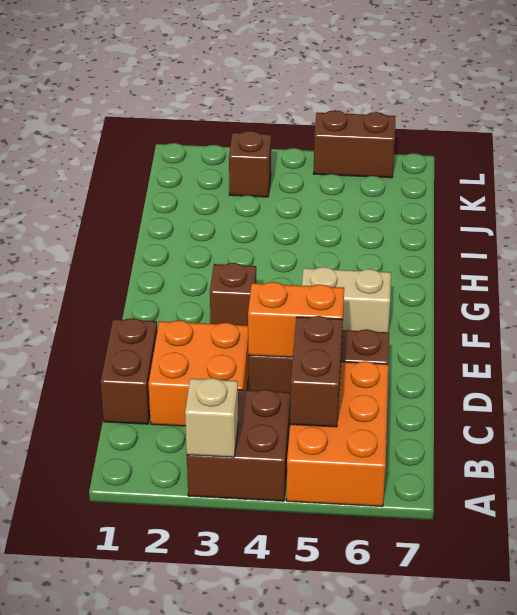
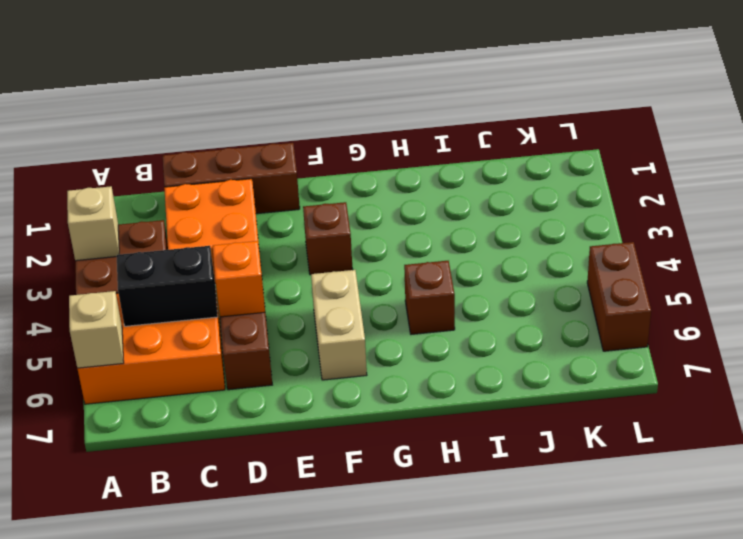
none -> tan 1x1 brick [69,291,124,368]
brown 1x2 brick [290,316,343,427] -> black 1x2 brick [117,246,218,326]
brown 1x2 brick [101,318,157,424] -> brown 1x3 brick [163,143,300,214]
orange 1x2 brick [248,282,344,357] -> orange 1x1 brick [213,241,265,317]
brown 1x1 brick [229,131,271,197] -> brown 1x1 brick moved to [404,261,455,334]

